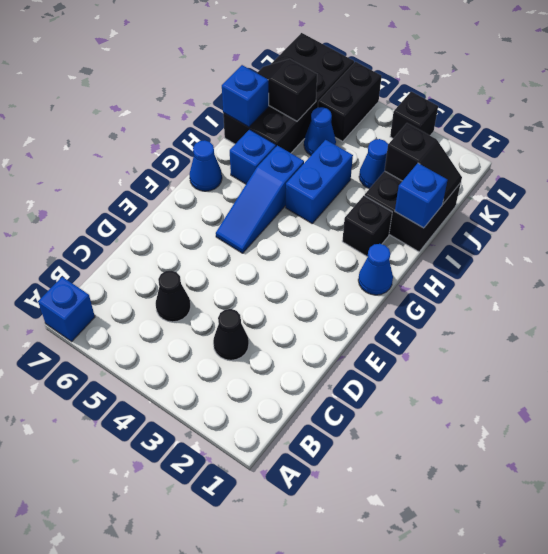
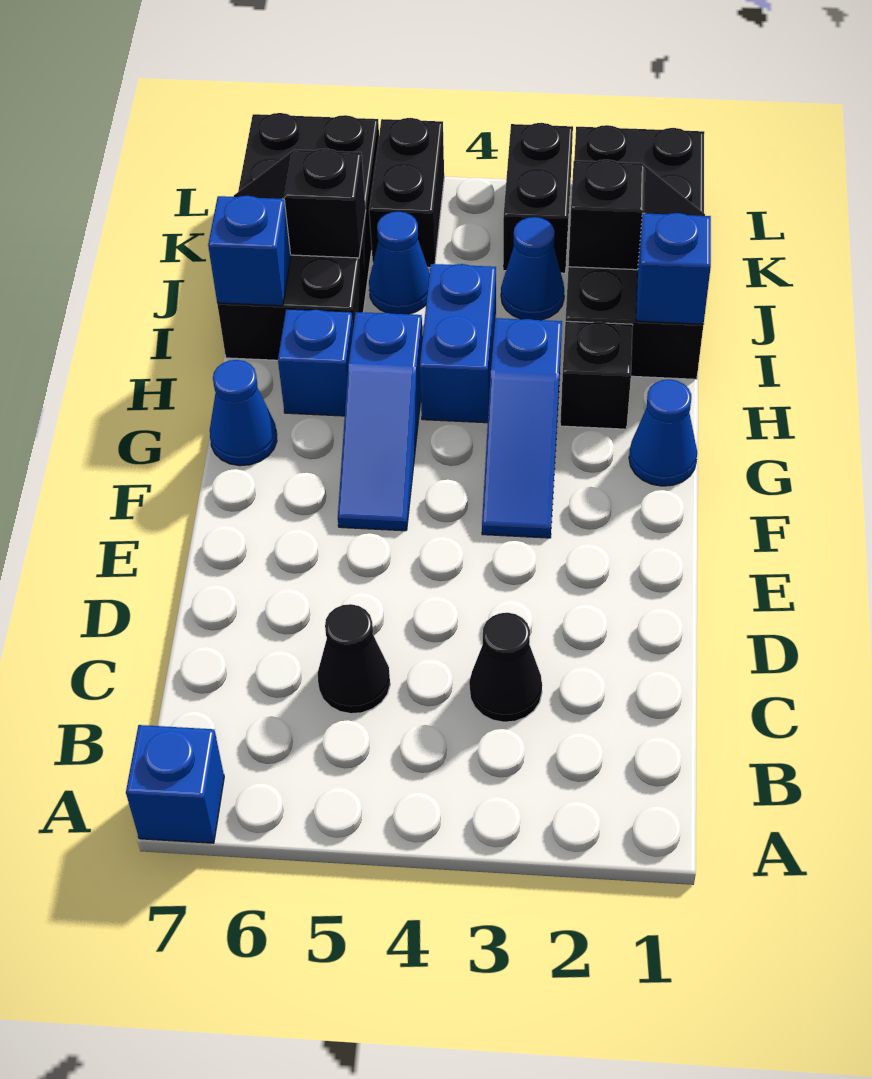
none -> blue 1x3 slope [482,318,562,538]
black 2x2 brick [365,171,461,252] -> black 2x4 brick [565,125,704,379]
black 1x1 brick [390,92,438,138] -> black 1x2 brick [503,123,573,273]

